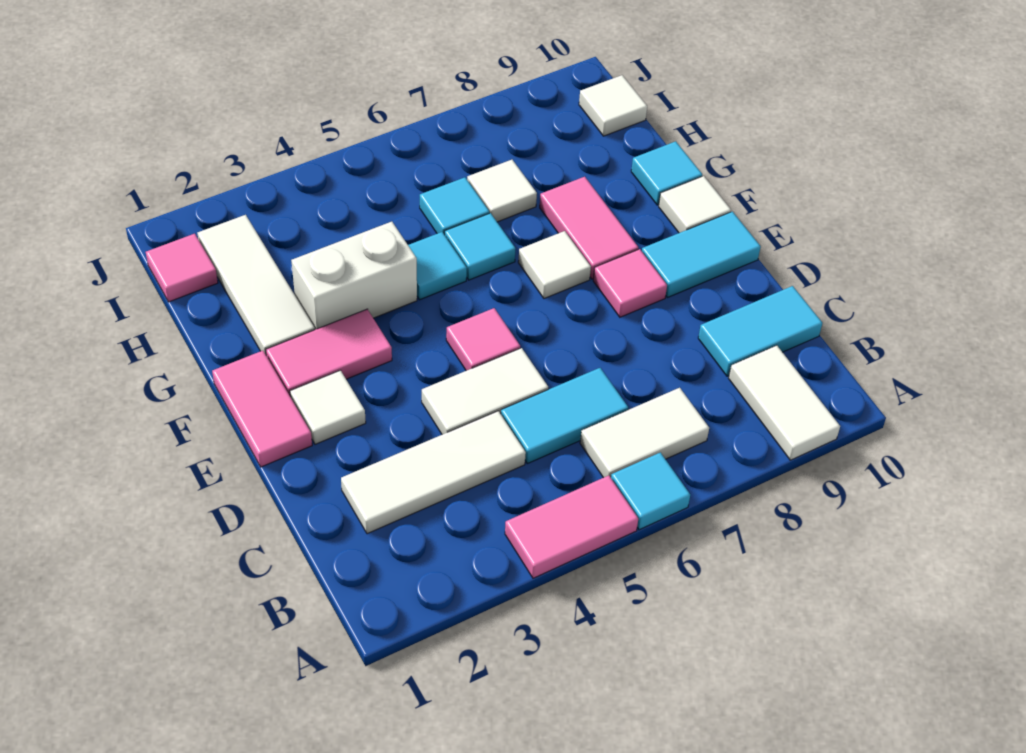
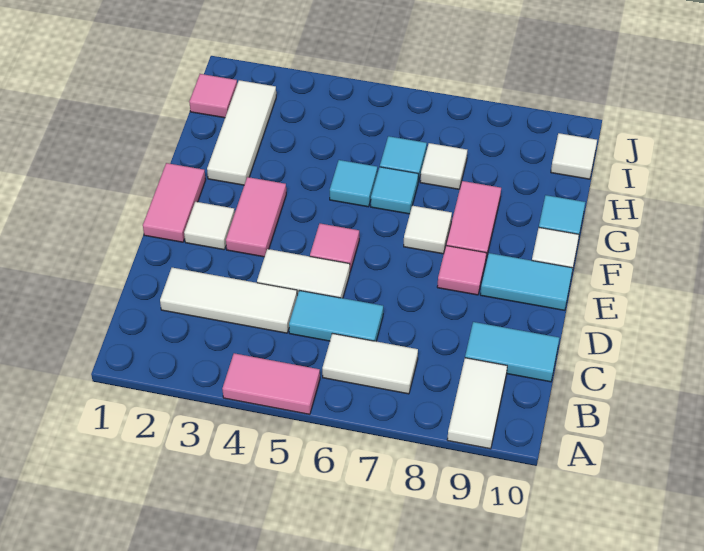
cyan 1x1 tile [611,452,690,530] -> none
pink 1x2 tile [266,309,392,397] -> pink 1x2 tile turned to [226,177,286,257]
white 1x2 brick [291,222,417,330] -> none

